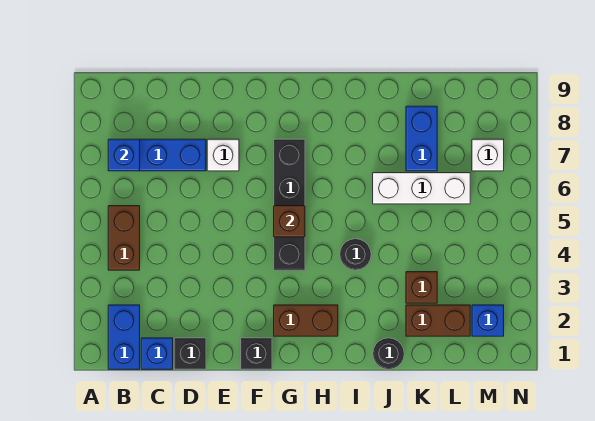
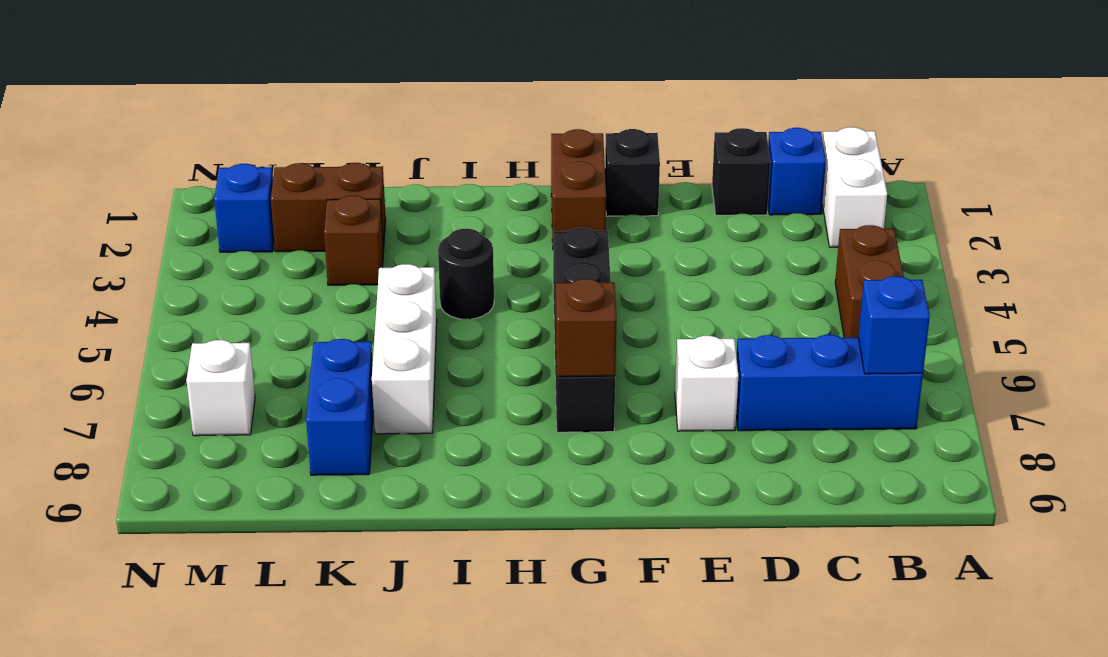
blue 1x2 brick [108,305,140,369] -> white 1x2 brick [822,127,887,247]
brown 1x2 brick [274,305,338,336] -> brown 1x2 brick turned to [551,129,606,242]
brown 1x1 brick [274,206,305,237] -> brown 1x1 brick moved to [556,279,617,377]
black 1x1 round brick [373,338,404,369] -> none
white 1x3 brick [373,173,470,204] -> white 1x3 brick turned to [372,264,437,434]

